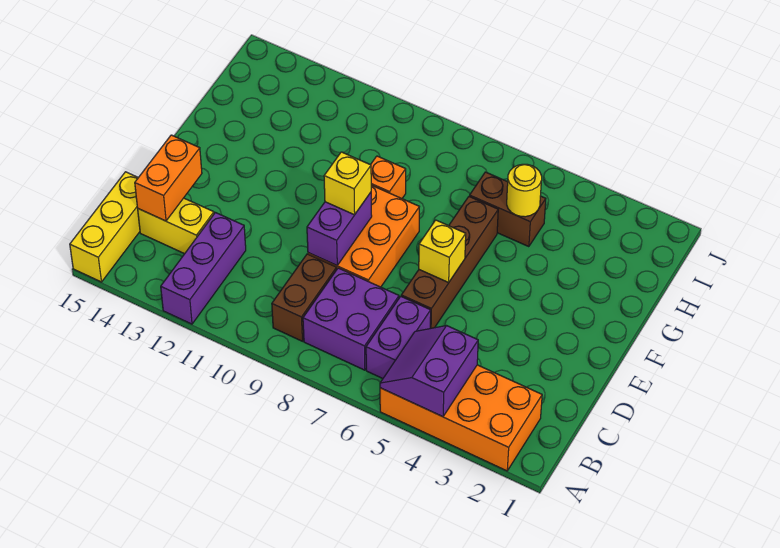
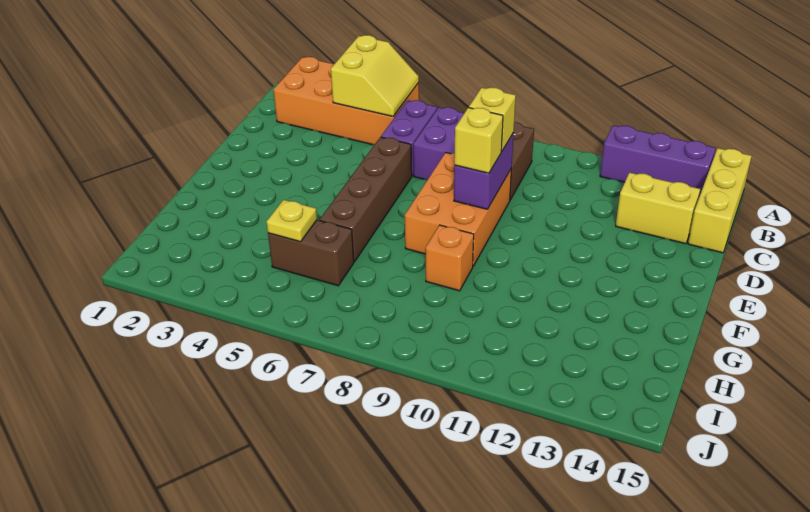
purple 2x2 slope [380,326,478,417] -> yellow 2x2 slope [331,35,419,116]
purple 1x3 brick [161,213,246,324] -> purple 1x3 brick turned to [600,125,715,197]
orange 1x2 brick [135,135,202,221] -> none
yellow 1x1 brick [419,220,466,282] -> yellow 1x1 brick moved to [469,87,516,152]
yellow 1x1 round brick [507,164,542,217] -> yellow 1x1 plate [266,200,317,242]

